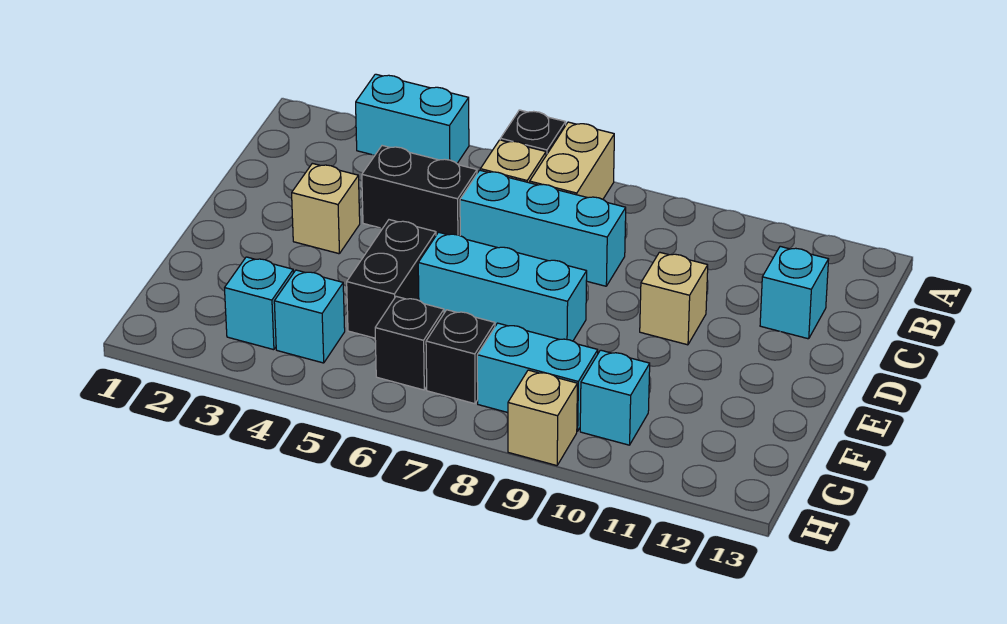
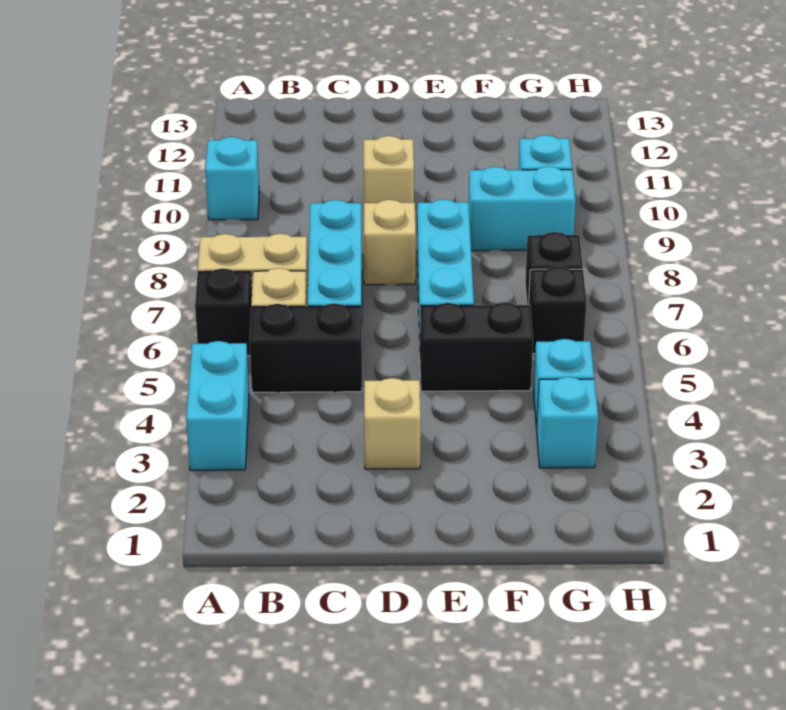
black 1x2 brick [362,146,477,236] -> black 1x2 brick turned to [250,303,362,392]
cyan 1x1 brick [760,246,829,339] -> cyan 1x1 brick moved to [205,137,259,220]
cyan 1x2 brick [477,323,598,431] -> cyan 1x2 brick turned to [469,166,576,251]
tan 1x1 brick [508,370,577,466] -> tan 1x1 brick moved to [364,200,416,285]

